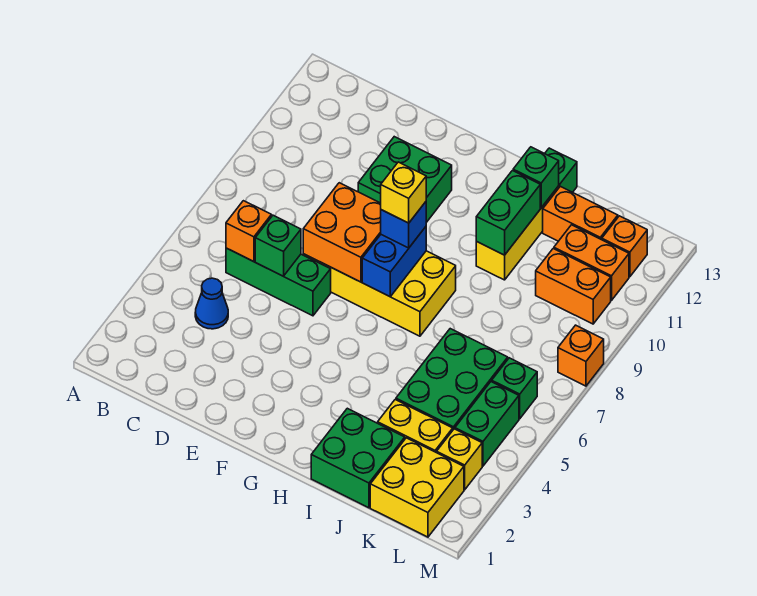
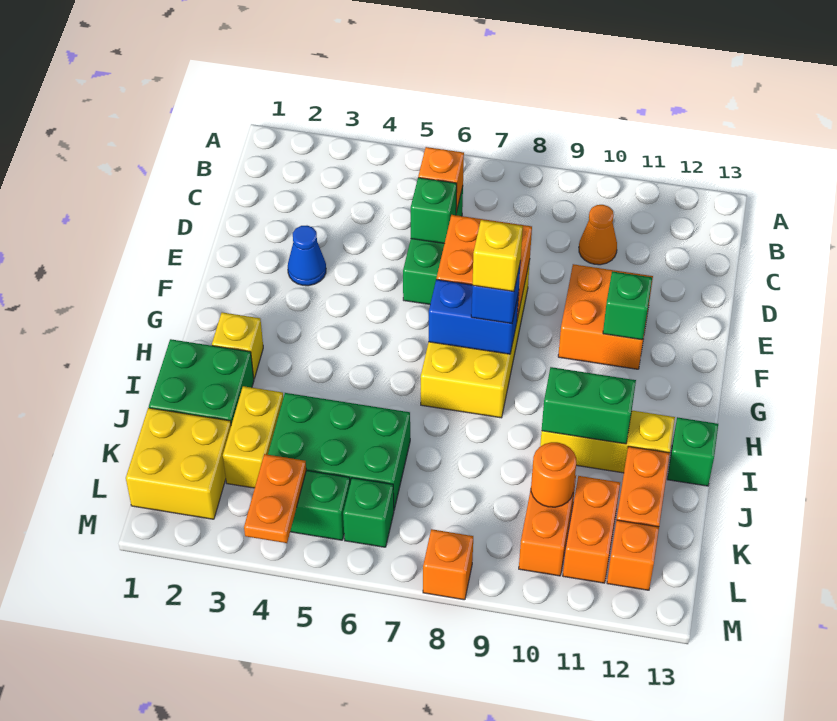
blue 1x1 cone [195,278,228,329] -> blue 1x1 cone moved to [288,226,326,286]
none -> orange 1x1 cone [579,205,617,265]
green 2x2 brick [358,137,452,222] -> orange 2x2 brick [558,264,653,369]
green 1x1 brick [513,147,559,208] -> green 1x1 brick moved to [603,271,652,340]
none -> orange 1x1 round brick [531,442,576,507]
yellow 1x1 brick [437,429,482,490] -> yellow 1x1 brick moved to [212,312,263,379]
none -> orange 1x2 plate [244,454,306,543]

